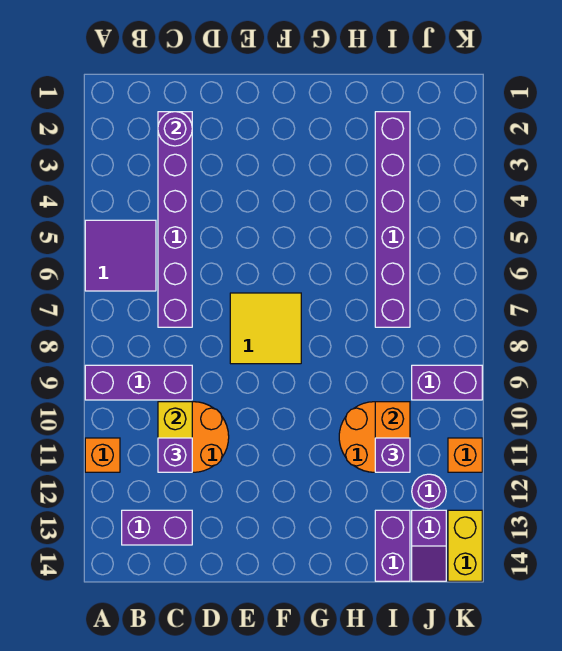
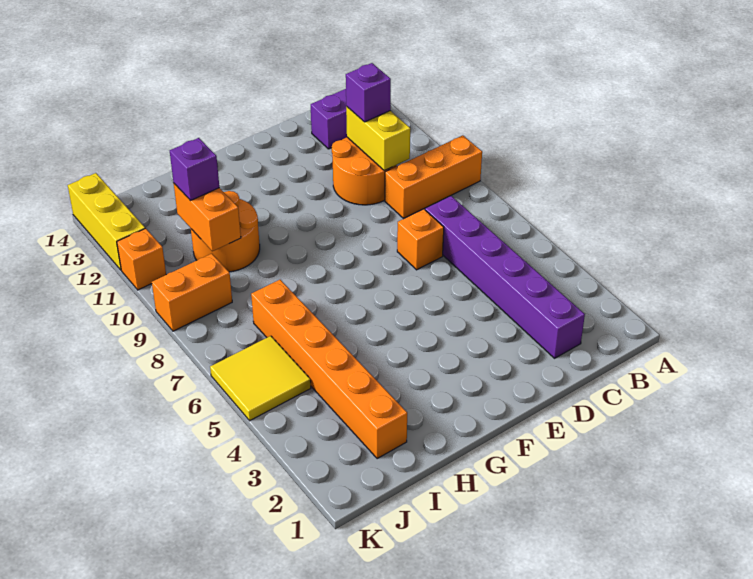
purple 2x2 tile [85,220,156,291] -> none
purple 1x3 brick [85,365,192,400] -> orange 1x3 brick [385,135,482,219]
orange 1x1 brick [85,438,120,472] -> orange 1x1 brick moved to [397,209,444,270]
purple 1x1 round brick [158,112,192,146] -> none
yellow 2x2 tile [230,293,301,364] -> yellow 2x2 tile moved to [210,336,311,421]
purple 1x6 brick [375,112,410,327] -> orange 1x6 brick [251,280,407,459]
purple 1x2 brick [375,510,410,581] -> none
purple 1x2 brick [412,365,482,400] -> orange 1x2 brick [152,254,232,331]
purple 1x1 round brick [412,474,446,509] -> none
purple 1x2 slope [412,510,446,581] -> none
yellow 1x2 brick [448,510,482,581] -> yellow 1x3 brick [68,173,145,270]

